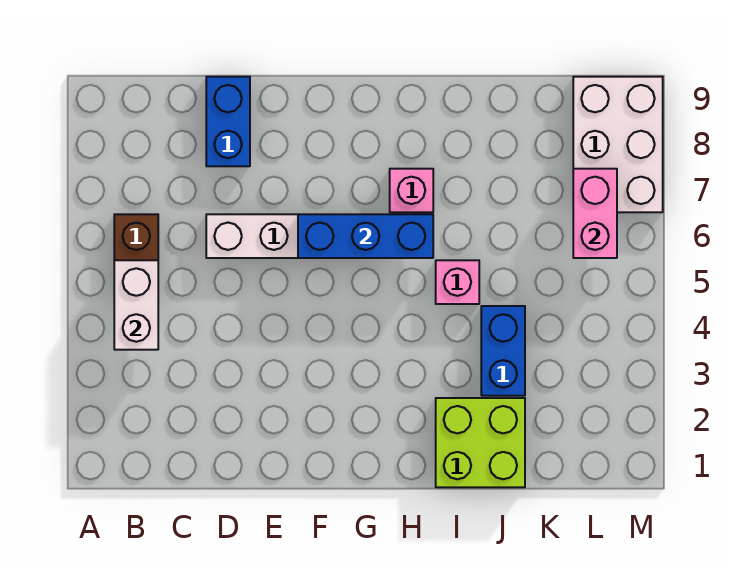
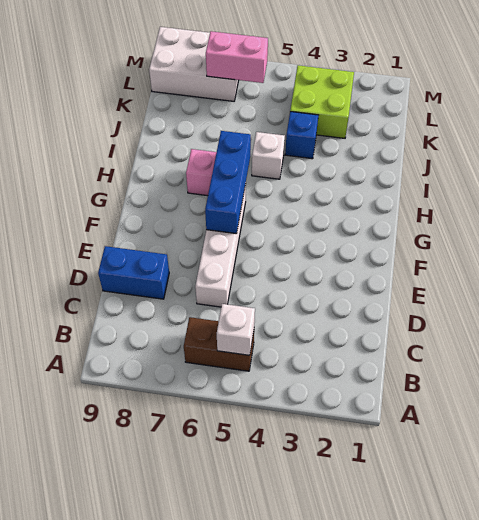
white 1x2 brick [114,260,158,350] -> white 1x1 brick [217,304,255,355]
lime 2x2 brick [436,398,525,487] -> lime 2x2 brick moved to [290,65,354,138]
pink 1x1 brick [436,260,479,304] -> white 1x1 brick [252,132,285,179]
blue 1x2 brick [481,306,525,396] -> blue 1x1 brick [285,112,318,159]

